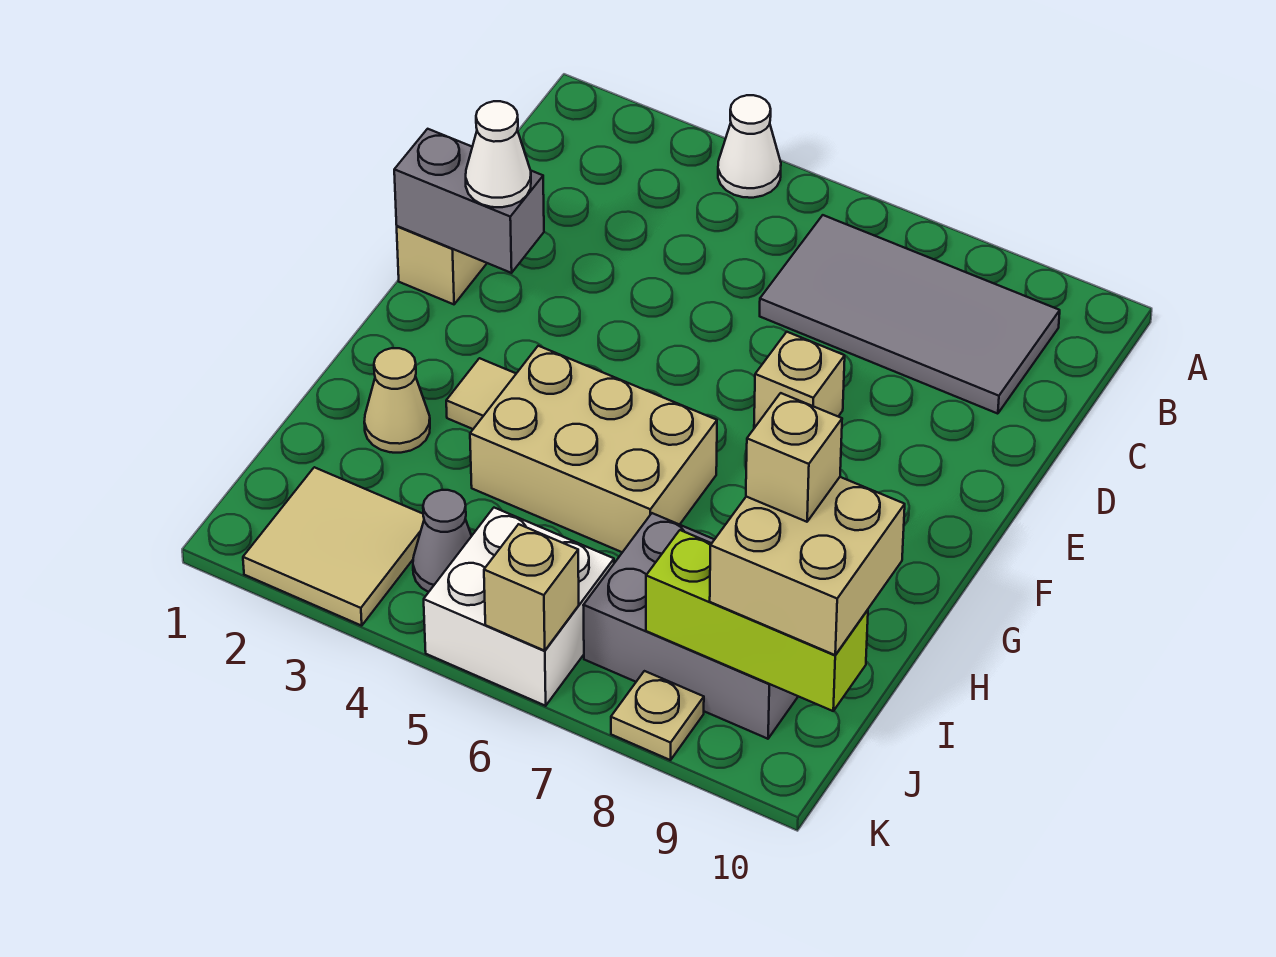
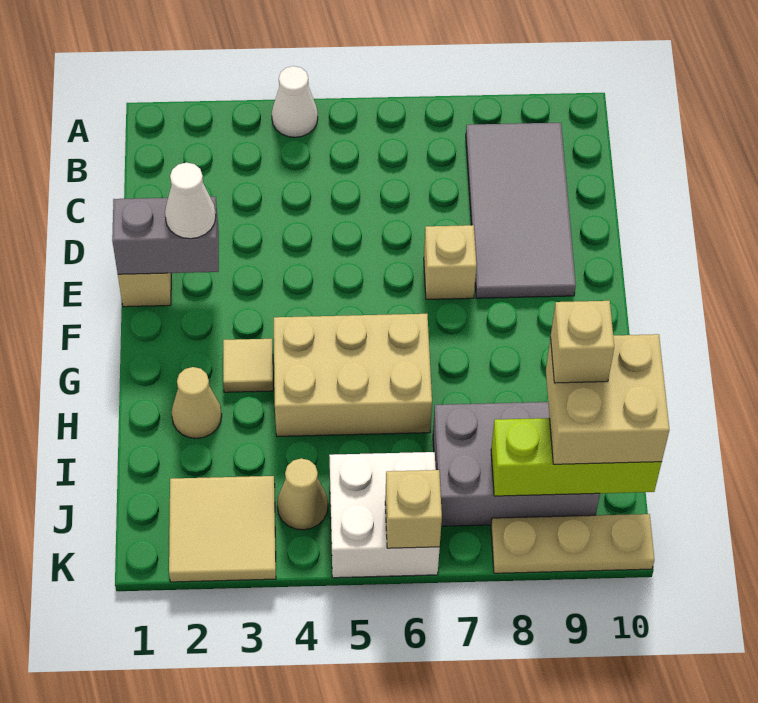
grey 2x4 tile [760,215,1060,414] -> grey 2x4 tile turned to [466,123,576,298]
grey 1x1 cone [413,490,471,592] -> tan 1x1 cone [277,458,328,530]
tan 1x1 plate [611,671,704,760] -> tan 1x3 plate [491,514,654,573]

